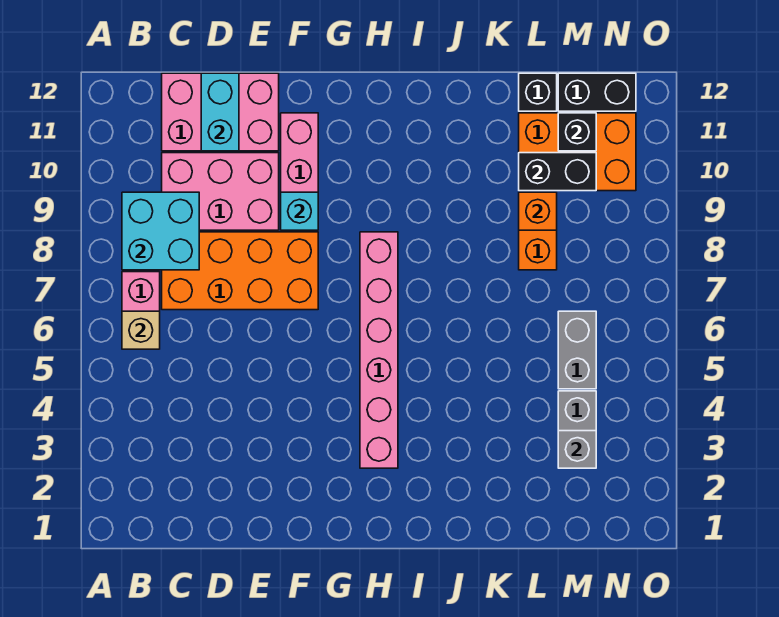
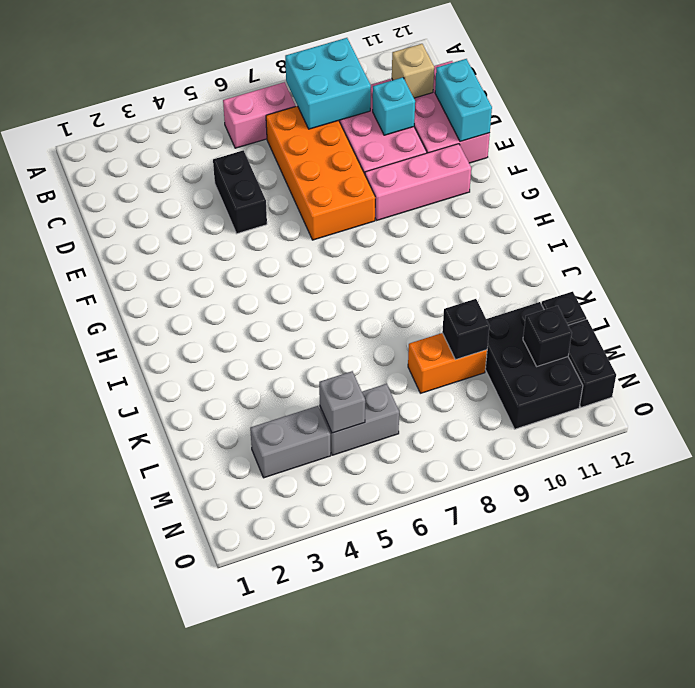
tan 1x1 brick [122,311,160,349] -> tan 1x1 brick moved to [392,44,434,98]
cyan 1x2 brick [201,73,239,151] -> cyan 1x2 brick turned to [435,59,492,142]
cyan 1x1 brick [281,192,318,230] -> cyan 1x1 brick moved to [373,77,415,135]
pink 1x6 brick [360,232,398,468] -> none
orange 1x1 brick [519,192,557,230] -> black 1x1 brick [442,299,489,360]
orange 2x3 brick [519,113,636,191] -> black 2x3 brick [485,302,583,429]
black 1x2 brick [519,153,596,191] -> black 1x2 brick moved to [213,150,267,234]
grey 1x1 brick [558,431,596,468] -> grey 1x1 brick moved to [319,371,365,433]

